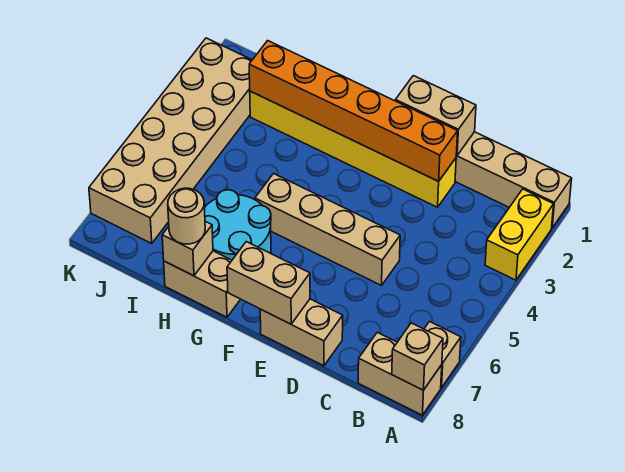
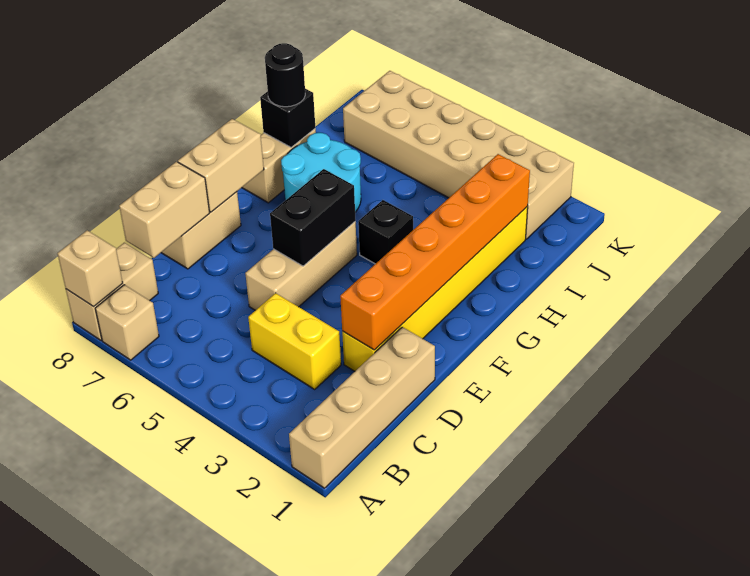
yellow 1x2 brick [485,189,554,280] -> yellow 1x2 brick moved to [248,293,341,389]
tan 1x2 brick [395,76,476,156] -> tan 1x2 brick moved to [119,162,210,258]
tan 1x4 brick [255,174,400,285] -> tan 1x3 brick [245,221,357,310]
none -> black 1x2 brick [270,169,356,266]
none -> black 1x1 brick [358,200,413,264]
tan 1x1 brick [162,221,213,276] -> black 1x1 brick [260,89,315,147]
tan 1x1 round brick [168,188,205,244] -> black 1x1 round brick [265,43,305,107]

